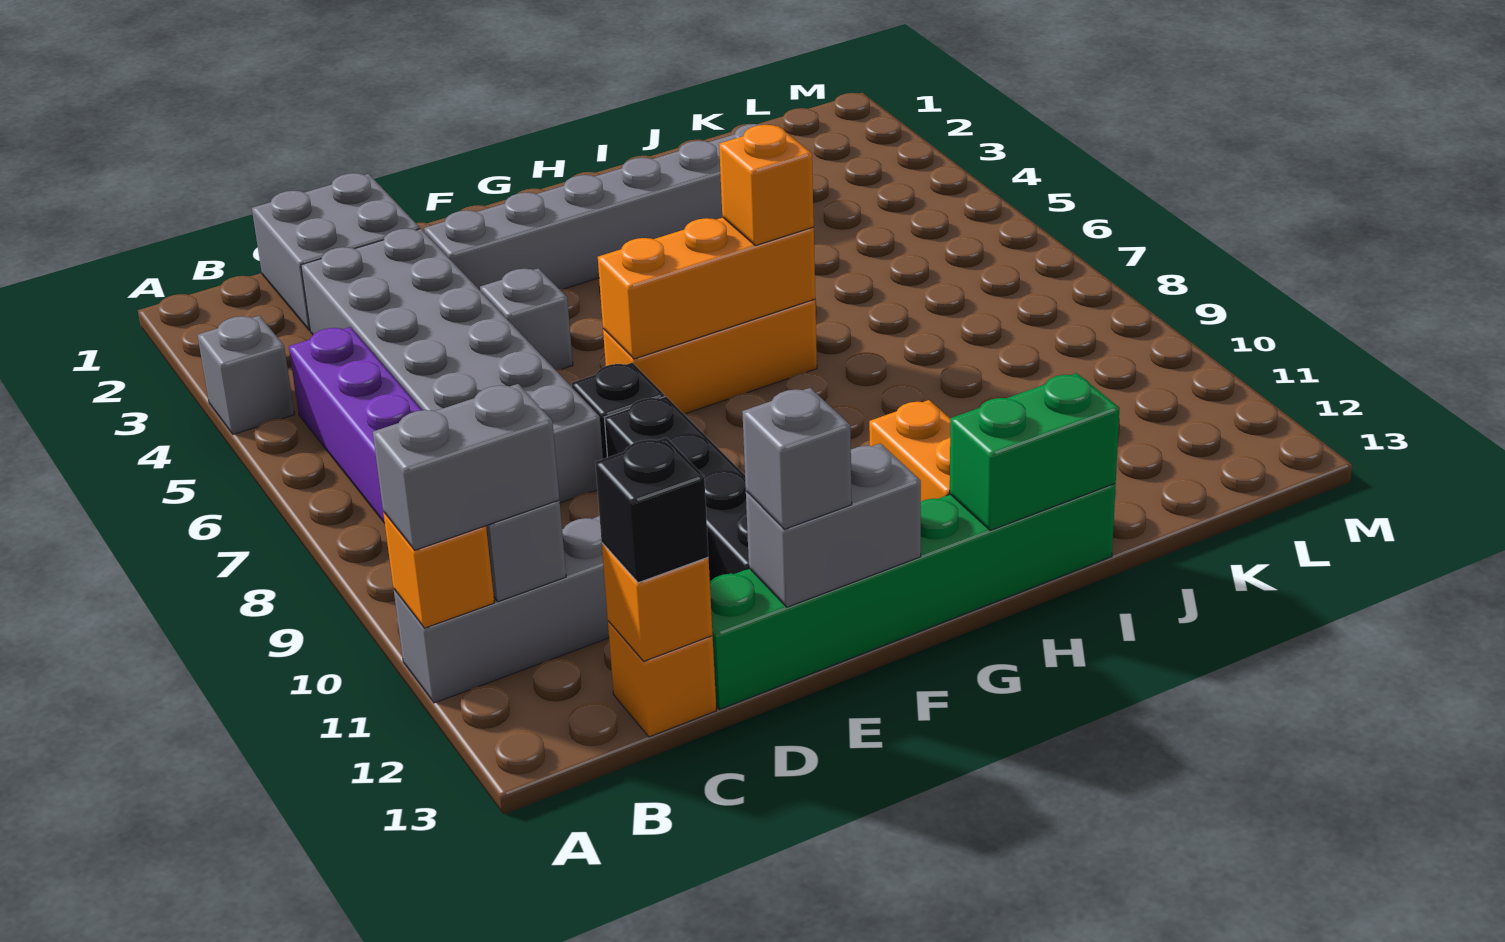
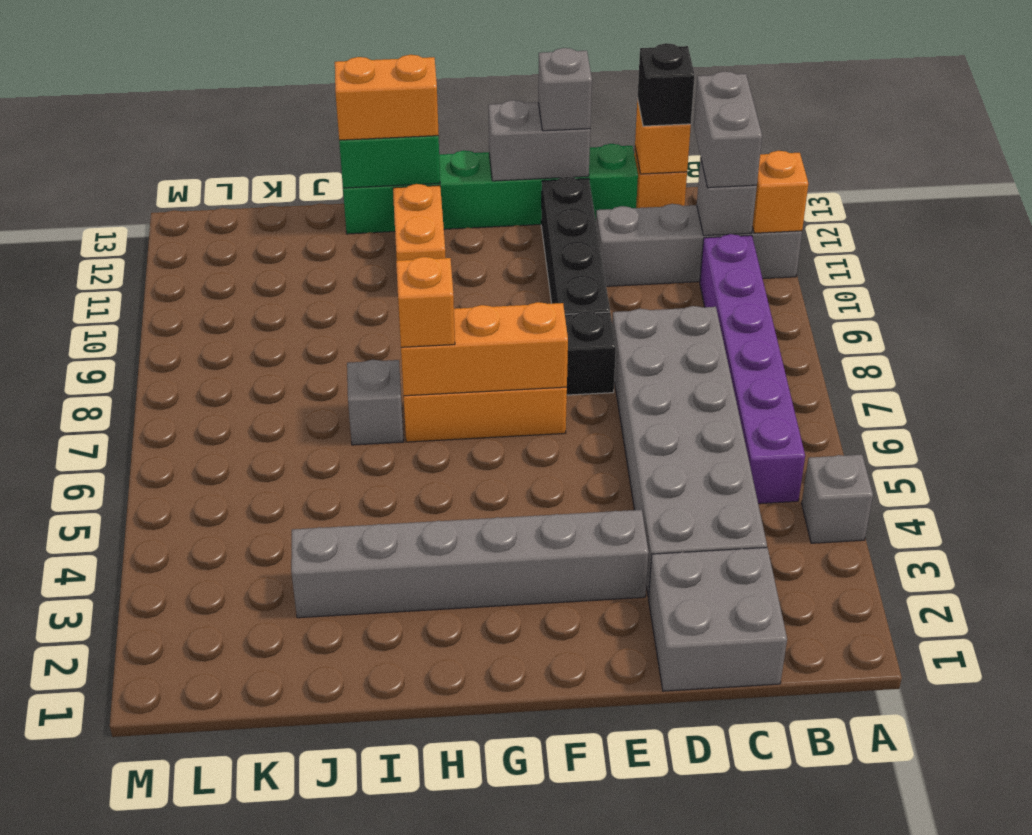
grey 1x2 brick [373,384,559,550] -> grey 1x2 brick turned to [694,71,762,188]
grey 1x1 brick [480,268,573,370] -> grey 1x1 brick moved to [347,360,403,445]
none -> orange 1x2 brick [335,55,439,140]

